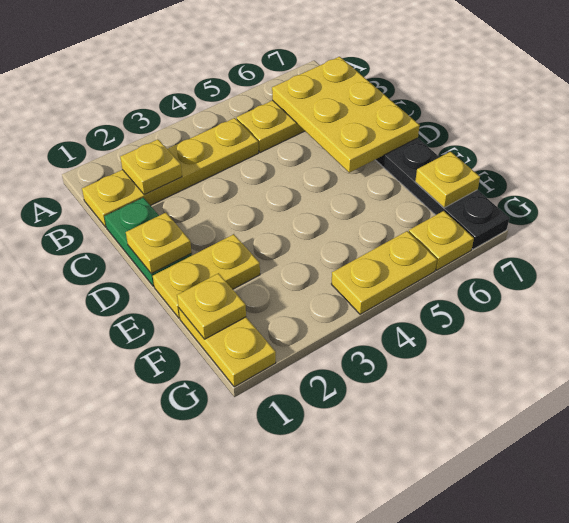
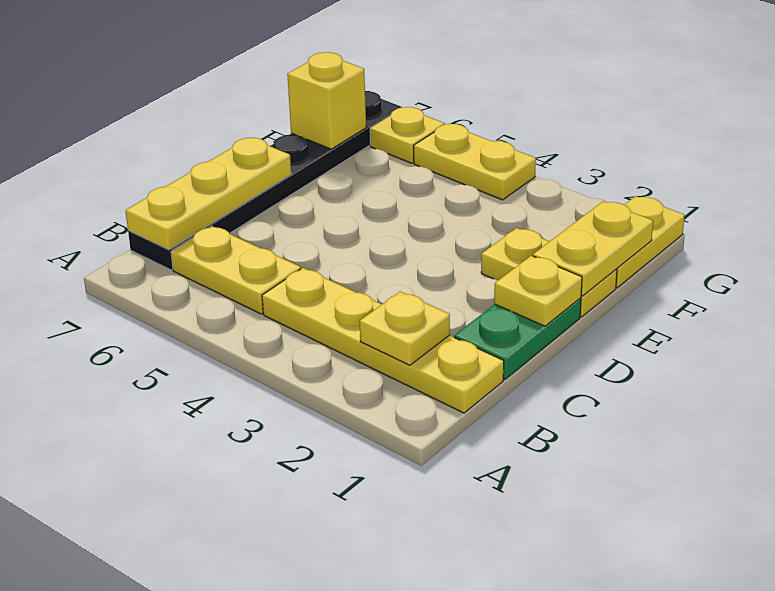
yellow 2x3 plate [272,57,420,173] -> yellow 1x3 plate [125,138,291,249]
yellow 1x1 plate [177,273,246,339] -> yellow 1x2 plate [533,201,653,296]
yellow 1x1 plate [415,152,480,208] -> yellow 1x1 brick [287,52,366,149]

